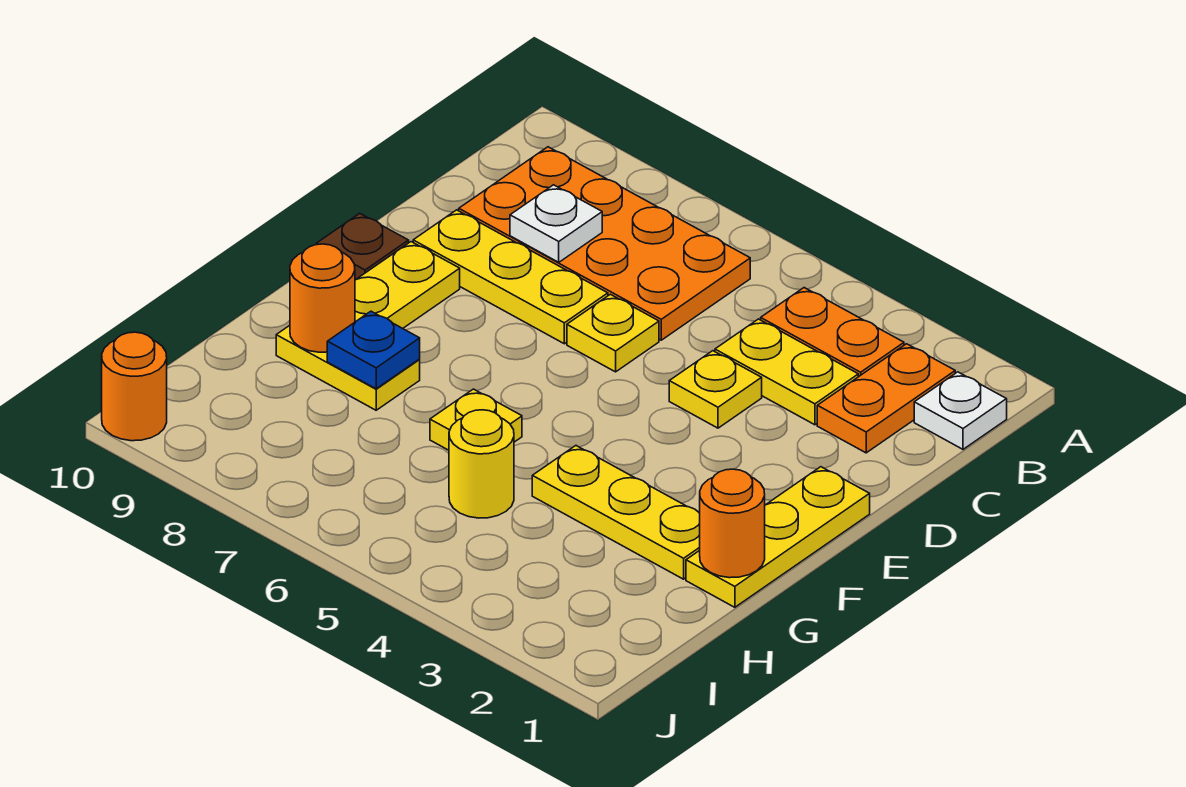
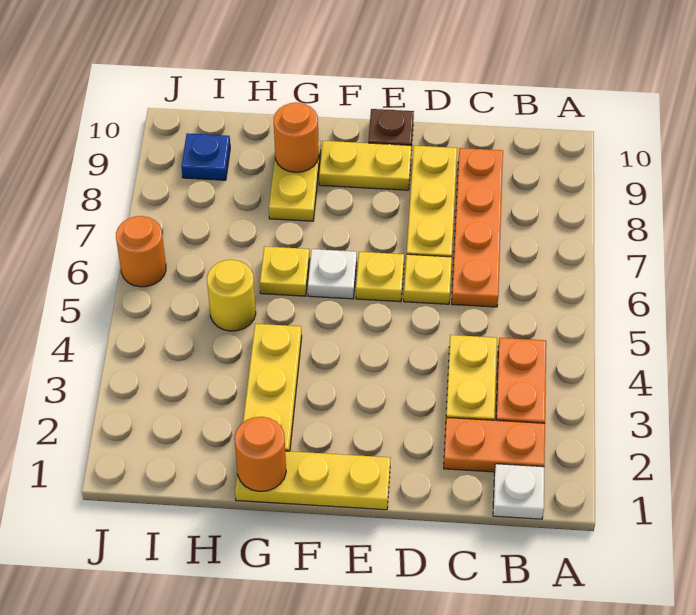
orange 2x4 plate [459,147,750,340] -> orange 1x4 plate [452,148,503,307]
white 1x1 plate [510,185,602,262] -> white 1x1 plate moved to [308,249,357,299]
yellow 1x1 plate [669,351,762,428] -> yellow 1x1 plate moved to [356,252,404,302]
blue 1x1 plate [327,311,420,389] -> blue 1x1 plate moved to [181,133,230,180]
orange 1x1 round brick [102,332,167,441] -> orange 1x1 round brick moved to [116,216,166,287]

